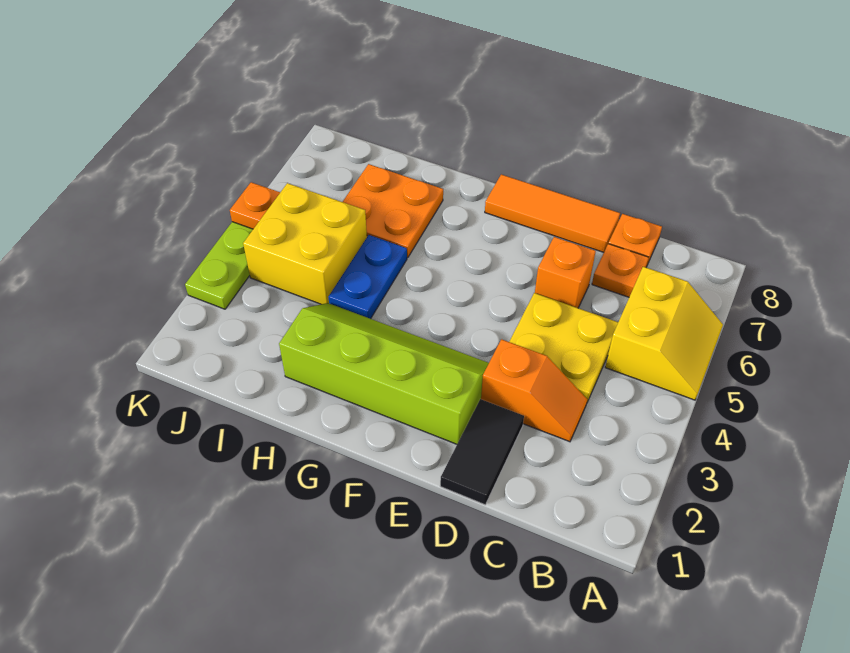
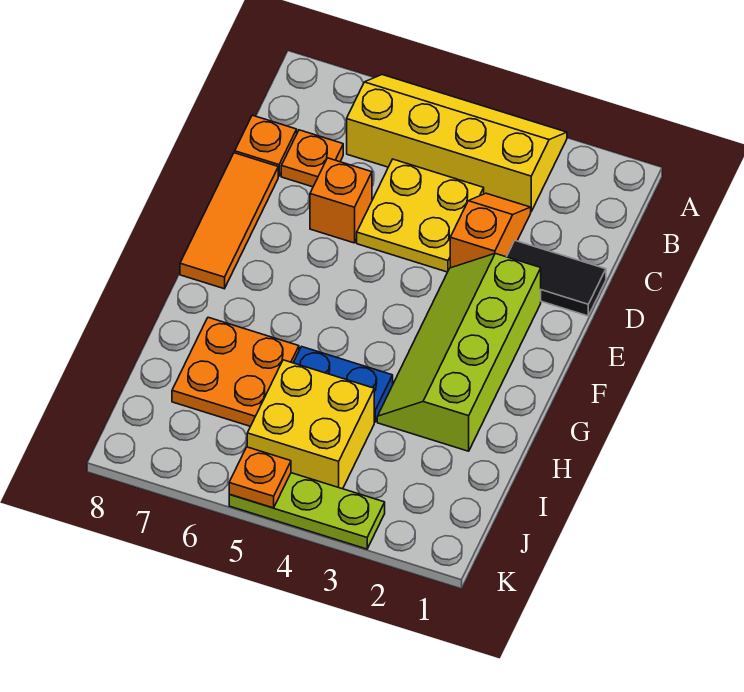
yellow 2x2 slope [605,267,723,400] -> yellow 2x4 slope [347,75,567,211]

